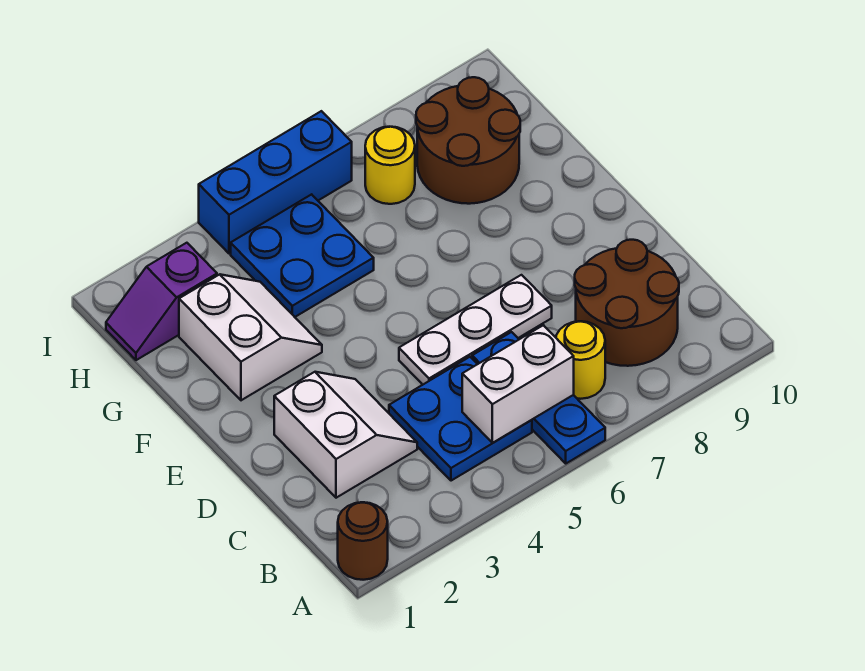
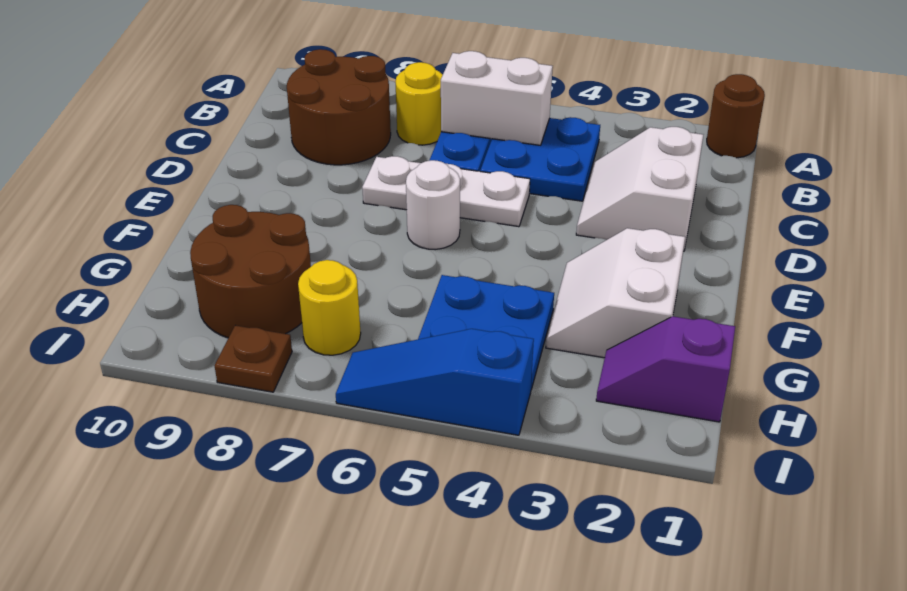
none -> white 1x1 round brick [406,160,460,250]
purple 1x2 slope [106,243,217,360] -> purple 1x2 slope turned to [596,316,735,422]
blue 1x3 brick [199,111,352,253] -> blue 1x3 slope [336,329,534,435]
none -> brown 1x1 plate [214,325,292,392]

